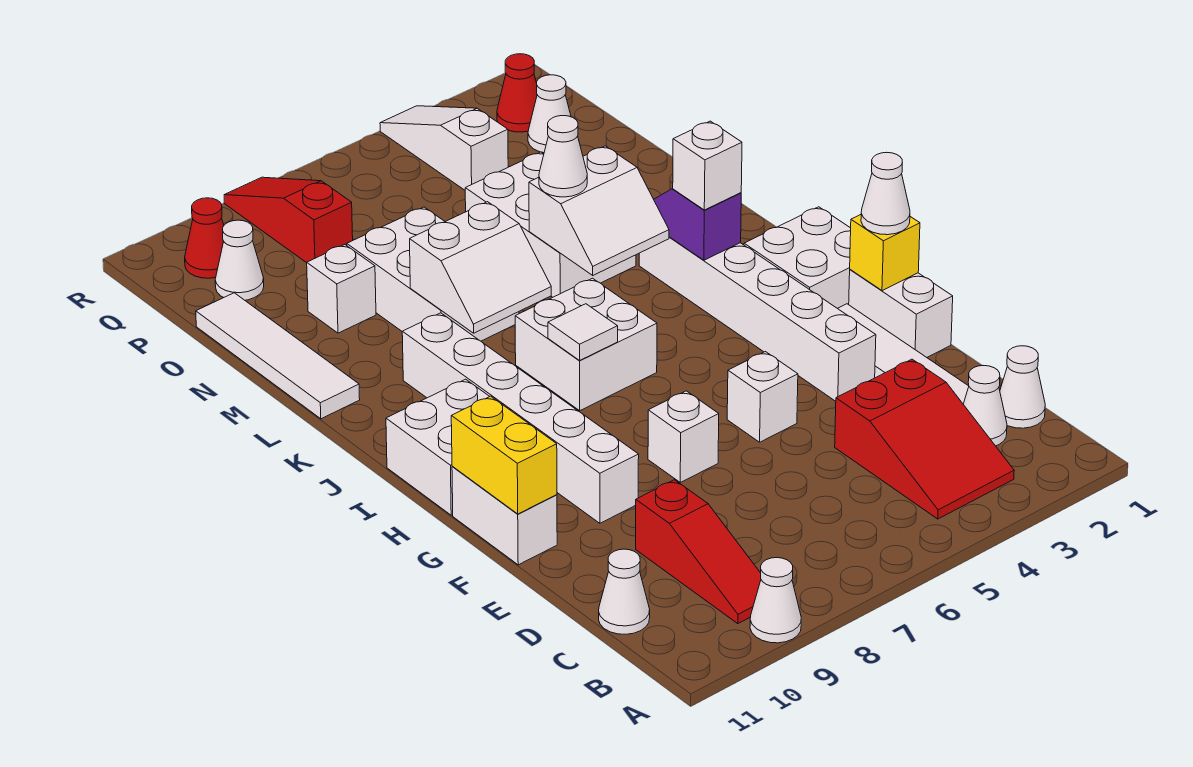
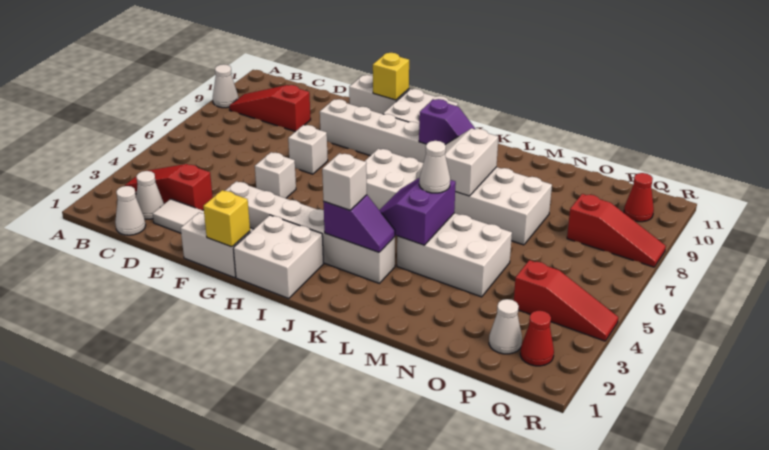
red 2x3 slope [835,359,1014,519] -> red 1x3 slope [125,164,213,210]
white 1x1 cone [599,549,650,634] -> none
yellow 1x2 brick [451,396,557,514] -> yellow 1x1 brick [373,53,409,100]
white 1x1 cone [861,152,910,235] -> none
white 1x1 tile [548,304,618,360] -> none
none -> purple 1x2 slope [419,99,475,144]
white 2x2 slope [529,146,669,275] -> purple 2x2 slope [379,178,456,245]
white 1x4 tile [196,293,360,419] -> none
white 1x1 brick [307,245,376,333] -> none
white 1x3 slope [380,106,508,190] -> red 1x3 slope [514,260,618,341]
white 1x1 cone [215,220,264,300] -> none

